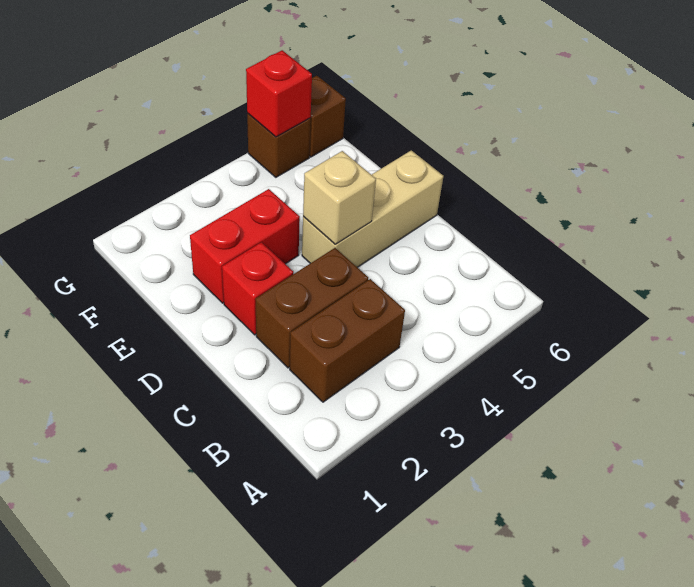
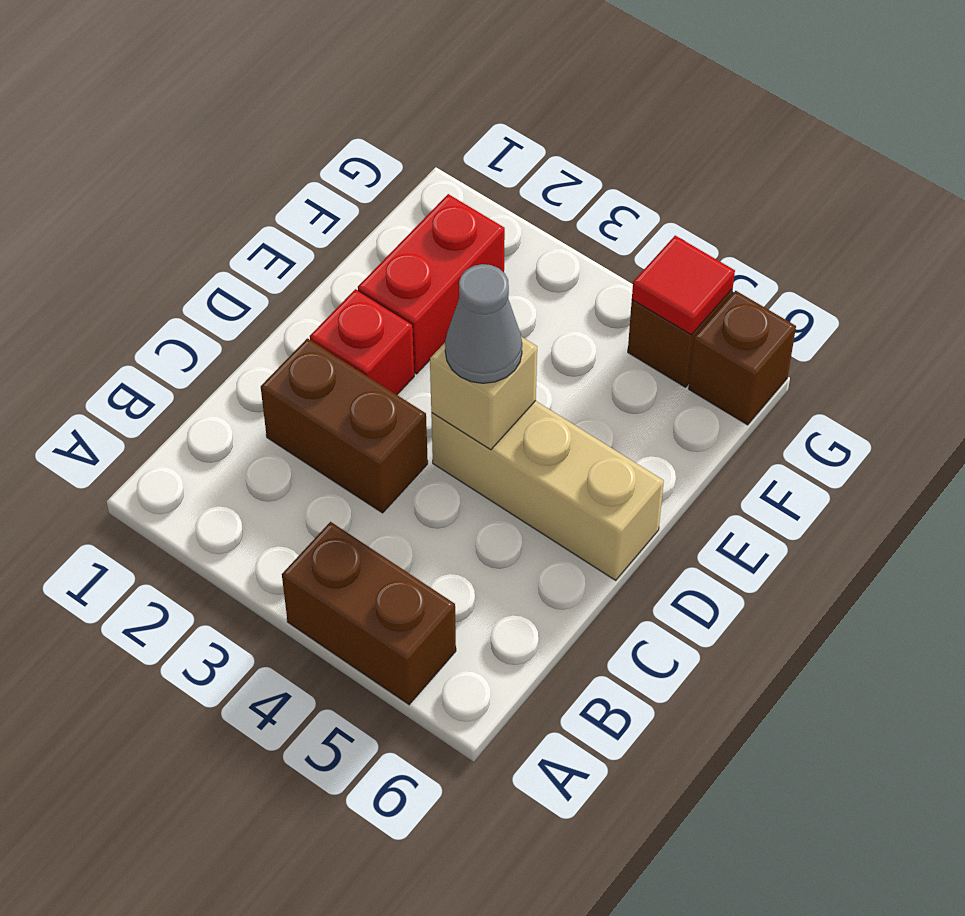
brown 1x2 brick [290,279,405,402] -> brown 1x2 brick moved to [282,522,456,705]
none -> grey 1x1 cone [445,264,522,383]
red 1x2 brick [190,189,300,303] -> red 1x2 brick turned to [358,194,505,374]
red 1x1 brick [246,50,312,137] -> red 1x1 tile [632,236,735,335]

